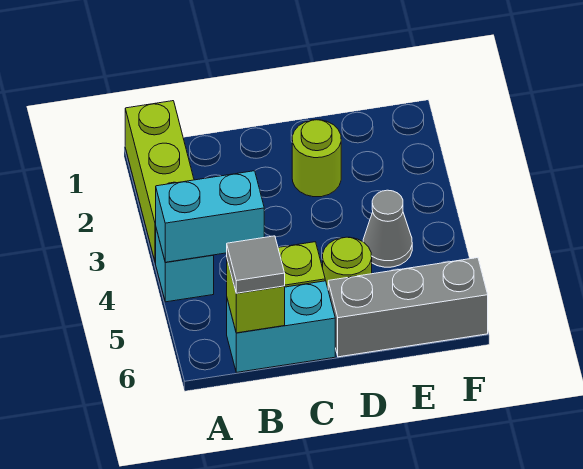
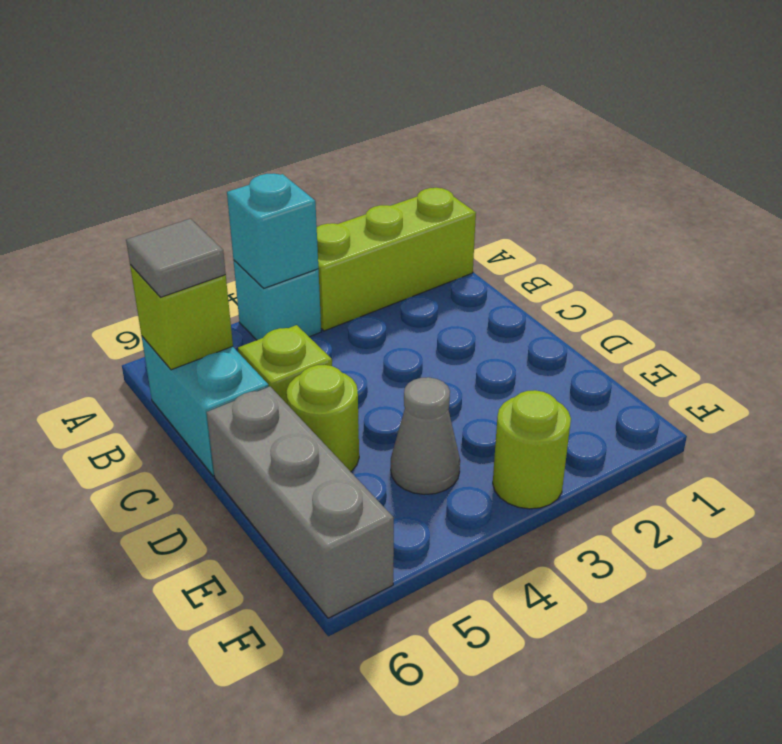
cyan 1x2 brick [156,171,264,262] -> cyan 1x1 brick [227,173,318,288]
lime 1x1 round brick [292,120,341,197] -> lime 1x1 round brick moved to [493,390,571,509]

